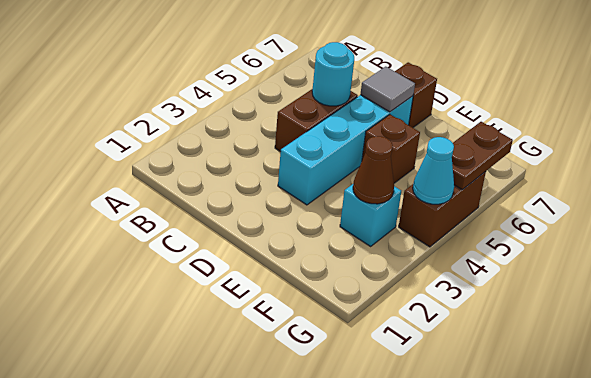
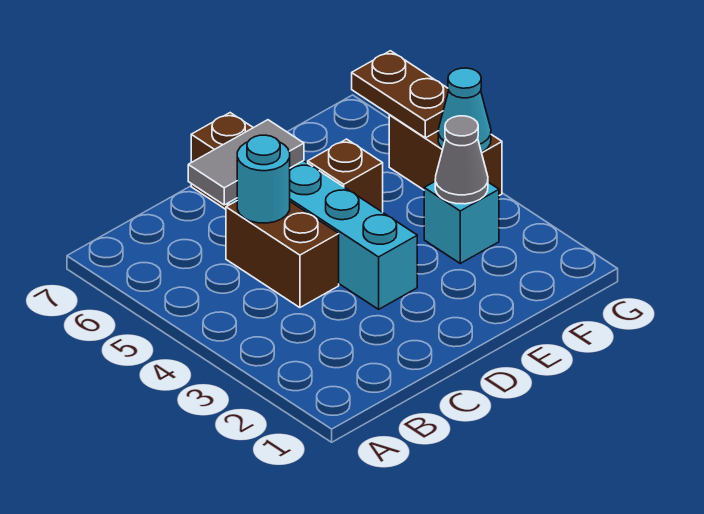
grey 1x1 tile [360,67,415,112] -> grey 1x2 tile [188,120,304,205]
brown 1x1 cone [353,136,394,204] -> grey 1x1 cone [435,116,488,204]

